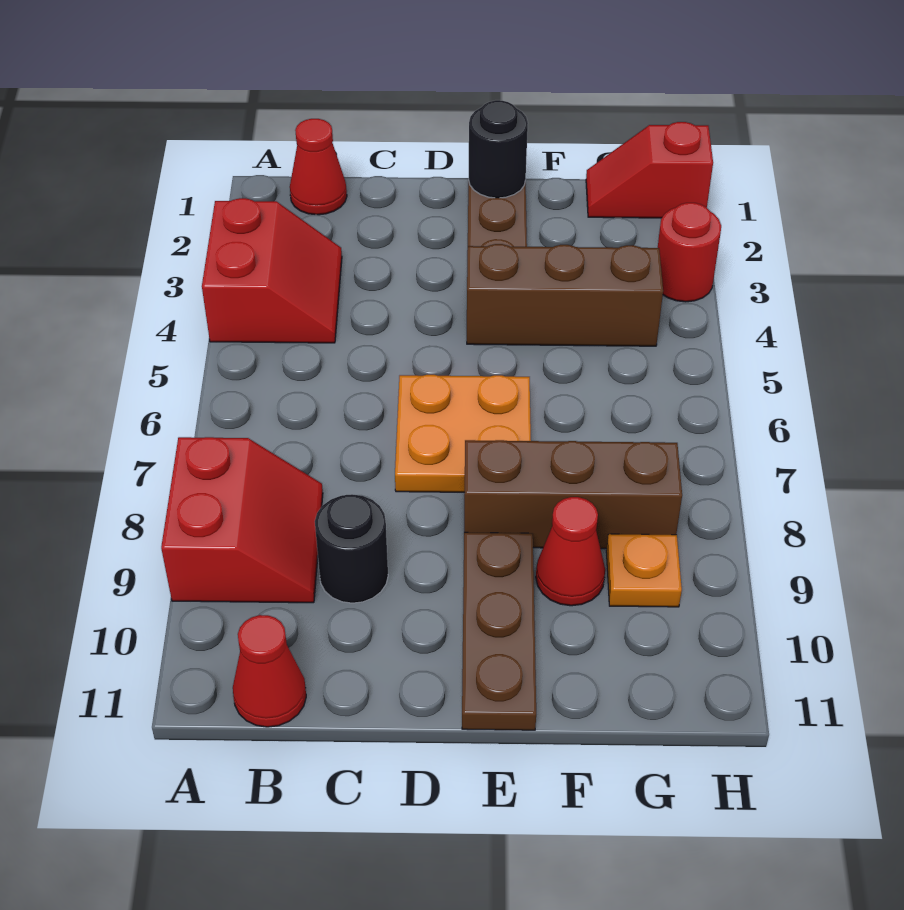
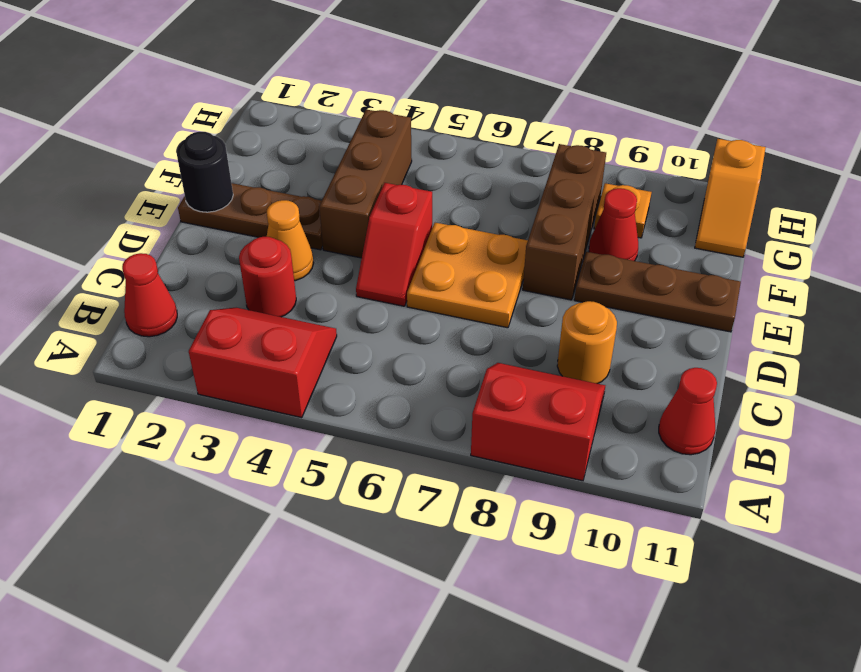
black 1x1 round brick [315,495,388,603] -> orange 1x1 round brick [557,301,617,384]
none -> orange 1x1 cone [267,200,313,281]
red 1x2 slope [586,122,713,218] -> red 1x2 slope moved to [356,183,432,306]
none -> orange 1x2 slope [695,139,766,257]
red 1x1 round brick [658,203,721,302] -> red 1x1 round brick moved to [239,237,296,317]

